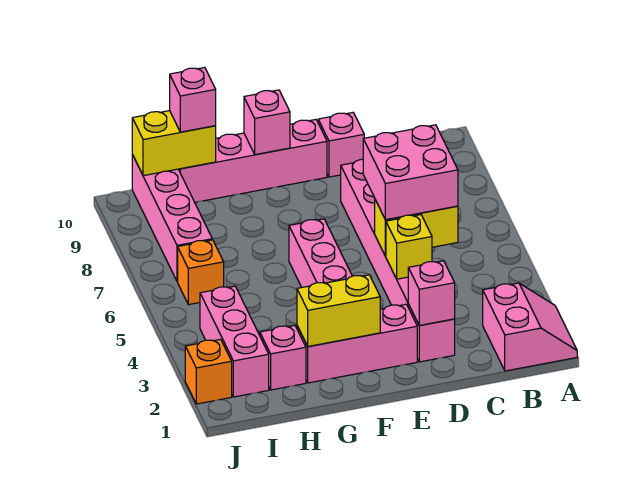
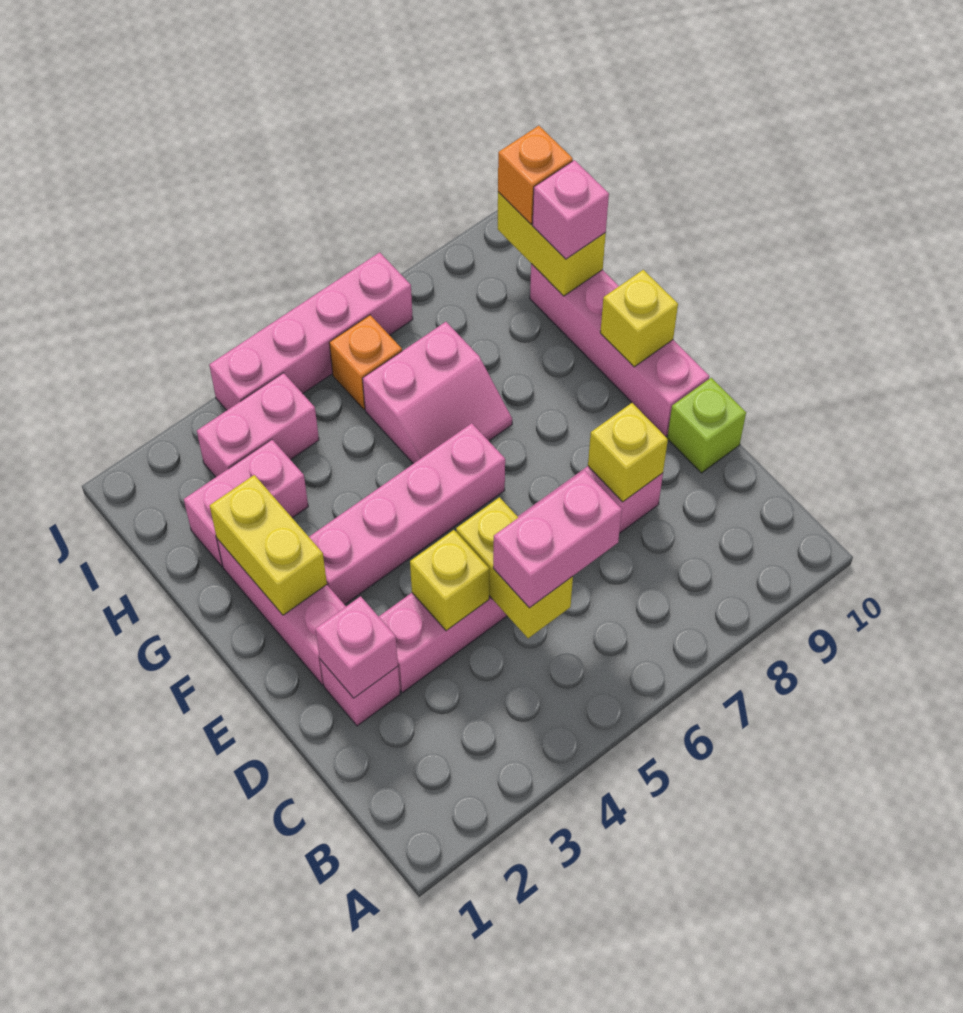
pink 2x2 slope [483,283,577,371] -> pink 2x2 slope moved to [362,322,512,464]
pink 2x2 brick [363,125,458,220] -> pink 1x2 brick [493,470,622,608]
none -> yellow 1x1 brick [588,403,668,502]
pink 1x1 brick [318,113,364,177] -> lime 1x1 brick [667,378,746,473]
pink 1x1 brick [244,90,290,155] -> yellow 1x1 brick [600,270,678,367]
pink 1x1 brick [260,325,306,390] -> pink 1x2 brick [184,440,308,566]
pink 1x3 brick [200,286,269,397] -> pink 1x2 brick [197,373,319,477]
pink 1x4 brick [132,155,212,281] -> pink 1x4 brick moved to [209,252,413,410]
orange 1x1 brick [185,339,232,404] -> orange 1x1 brick moved to [498,126,573,224]

